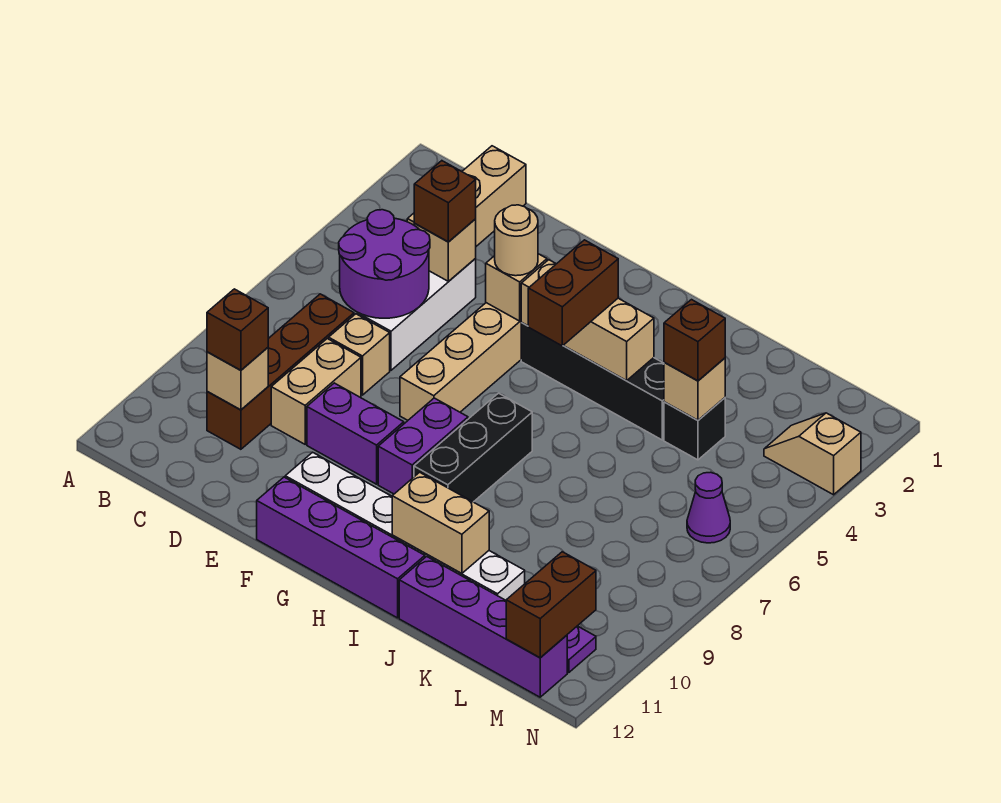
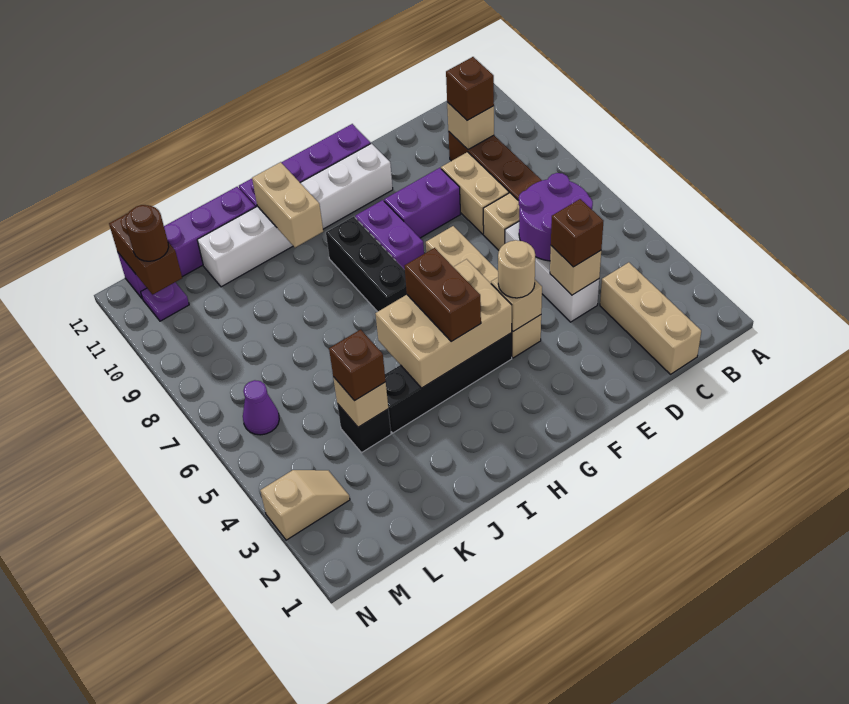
tan 1x3 brick [521,260,654,381] -> tan 2x3 brick [375,259,512,388]
tan 1x2 brick [392,472,489,573] -> tan 1x2 brick turned to [252,162,323,247]
none -> brown 1x1 round brick [125,205,169,261]

